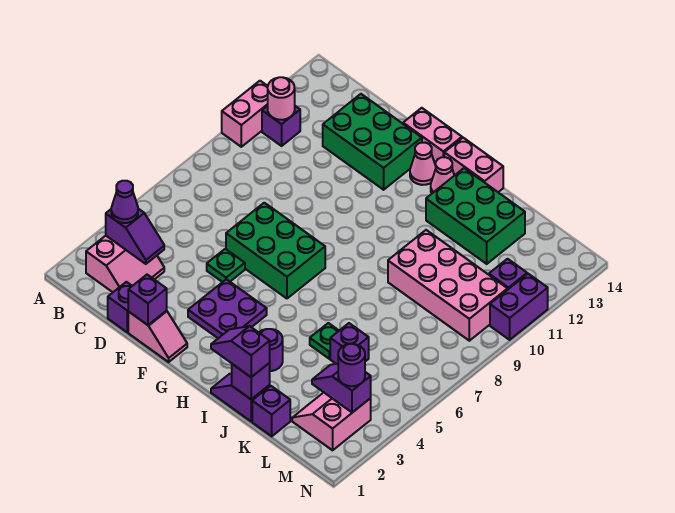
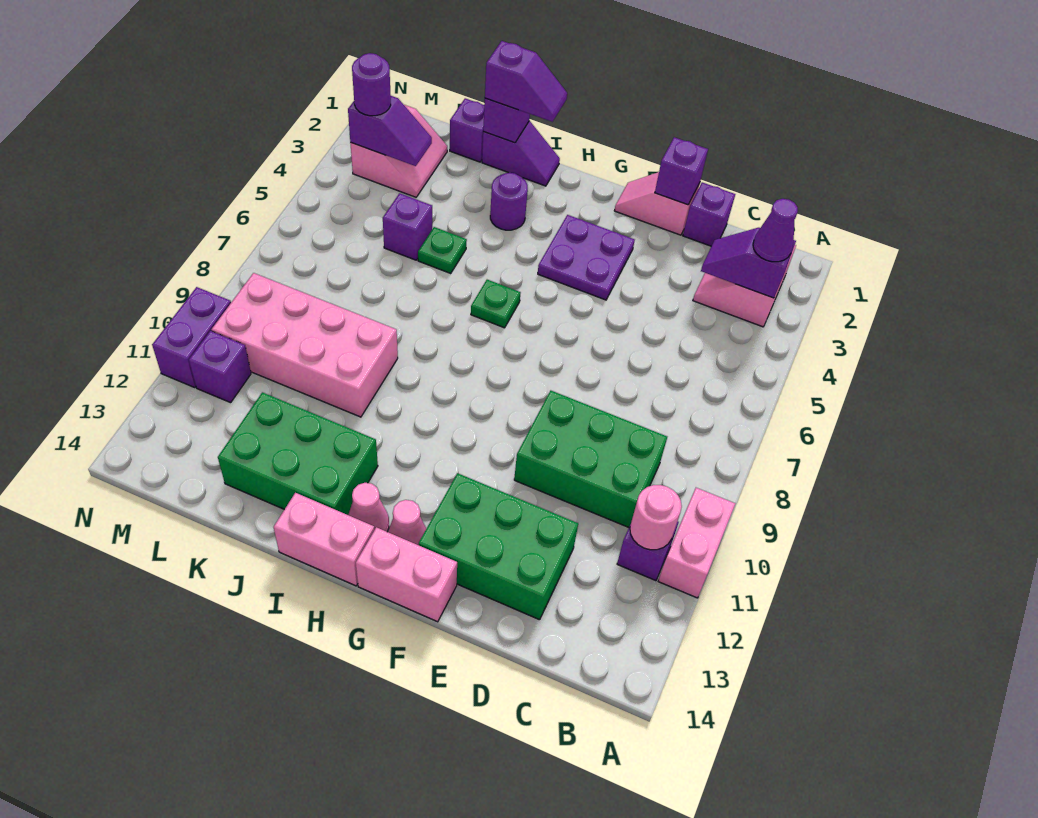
green 1x1 plate [207,249,245,282] -> green 1x1 plate moved to [471,280,520,328]
green 2x3 brick [226,203,325,298] -> green 2x3 brick moved to [514,391,667,527]

